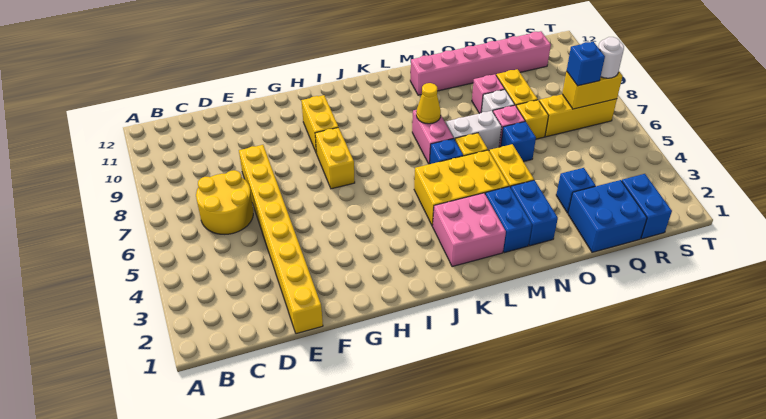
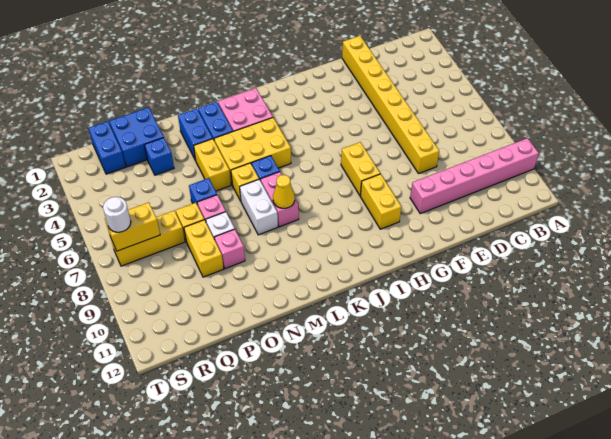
yellow 2x2 round brick [196,170,253,234] -> none
white 1x2 brick [446,111,502,150] -> white 1x2 brick turned to [240,180,278,235]
pink 1x6 brick [410,31,551,95] -> pink 1x6 brick moved to [410,138,539,214]
blue 1x1 brick [567,42,605,86] -> none

